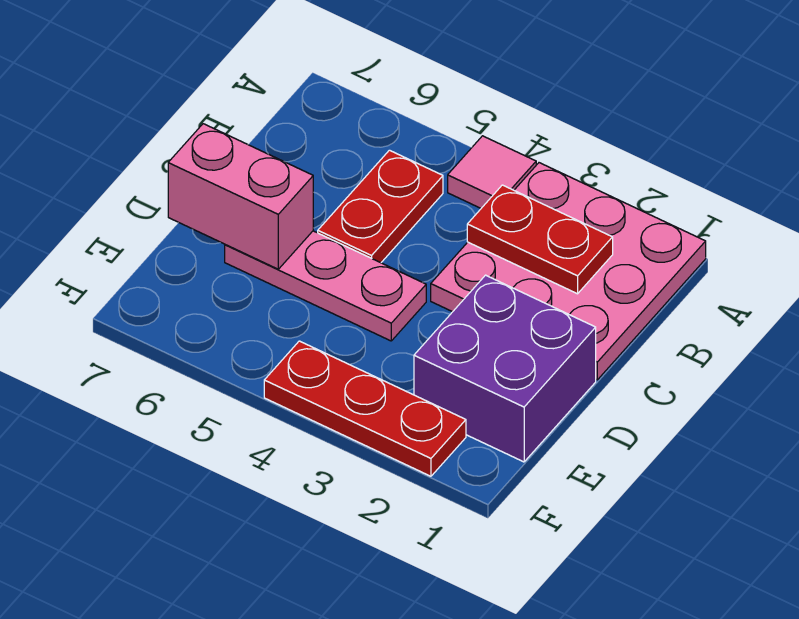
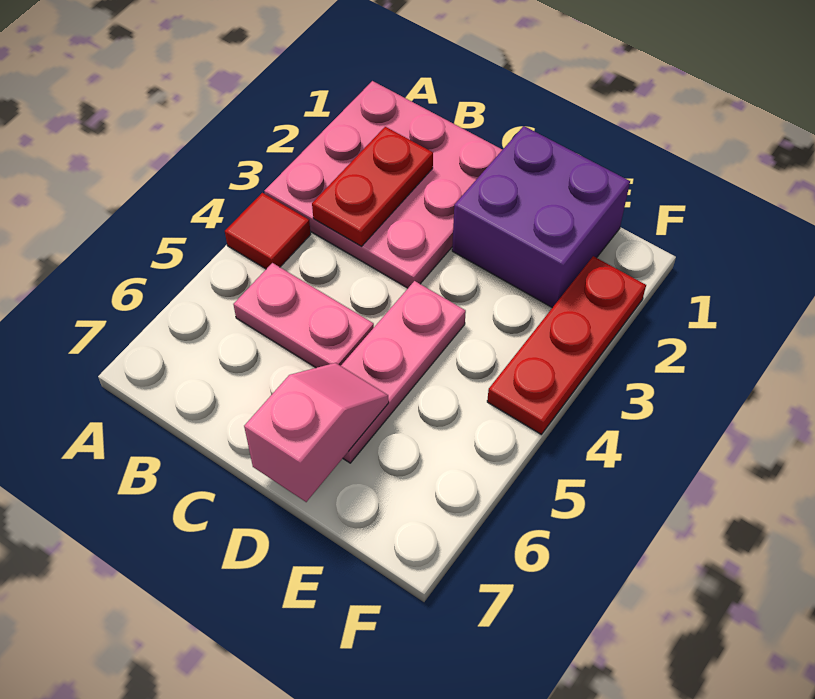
pink 1x1 tile [448,136,536,208] -> red 1x1 tile [225,193,311,269]
red 1x2 plate [318,150,443,263] -> pink 1x2 plate [233,263,374,368]
pink 1x2 brick [168,124,313,269] -> pink 1x2 slope [244,363,389,502]

